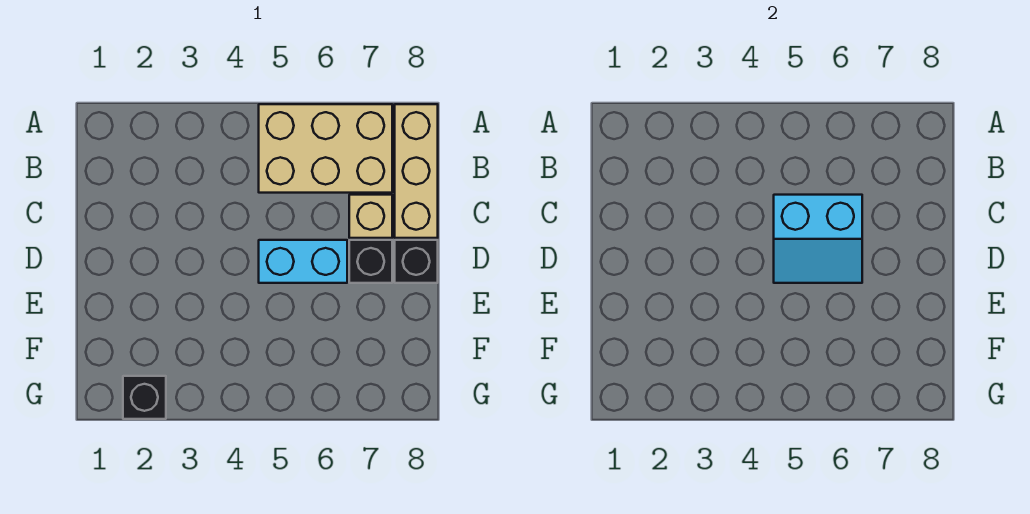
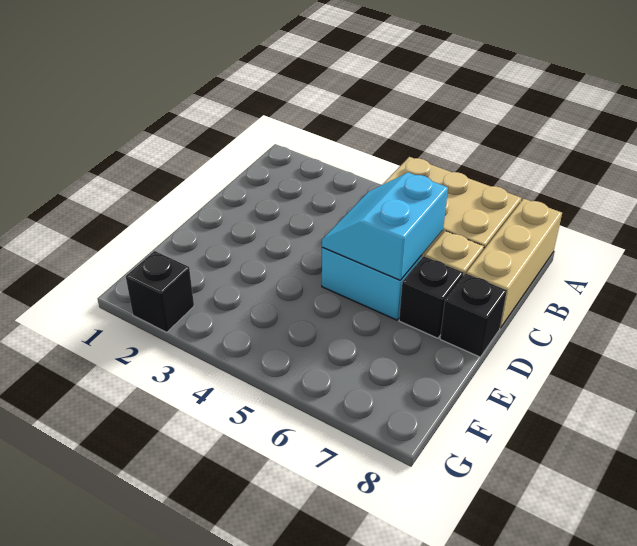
cyan 2x2 slope [774,195,862,283] -> cyan 2x2 slope turned to [322,172,448,280]

